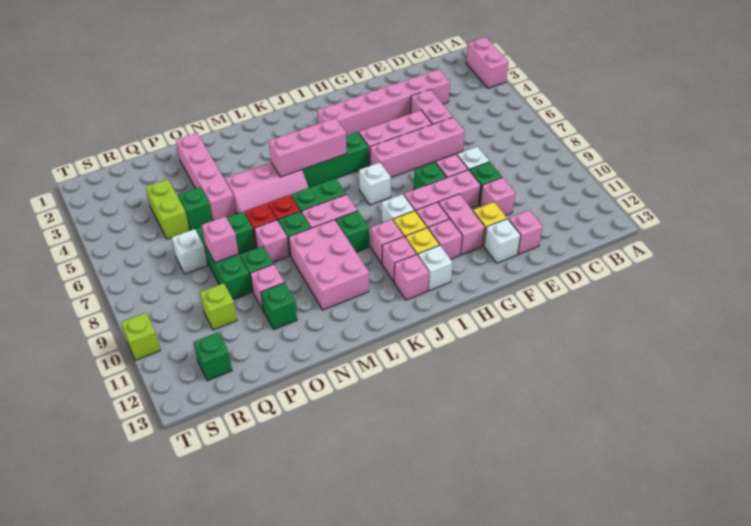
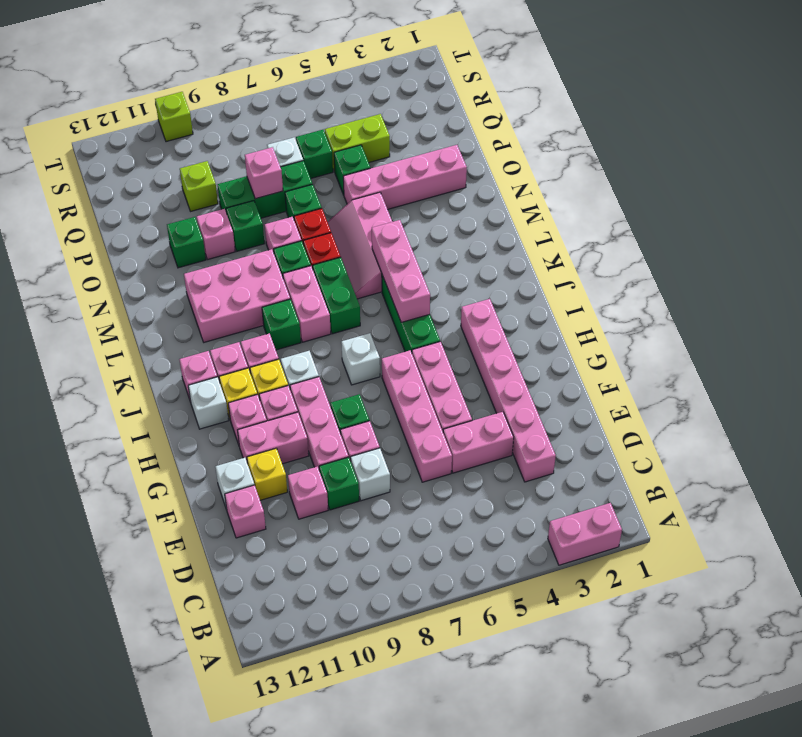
green 1x1 brick [194,332,232,381] -> green 1x1 brick moved to [296,130,333,178]

